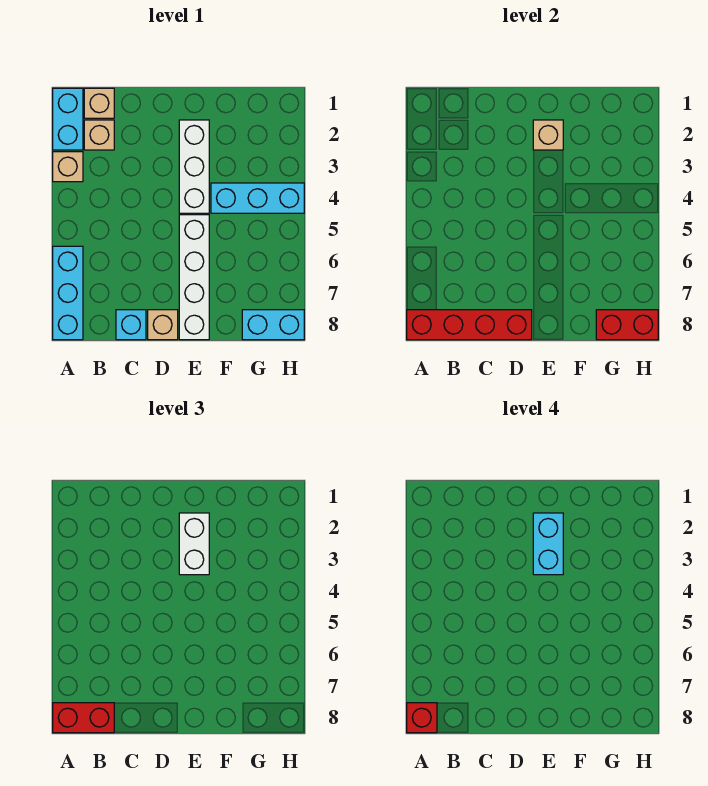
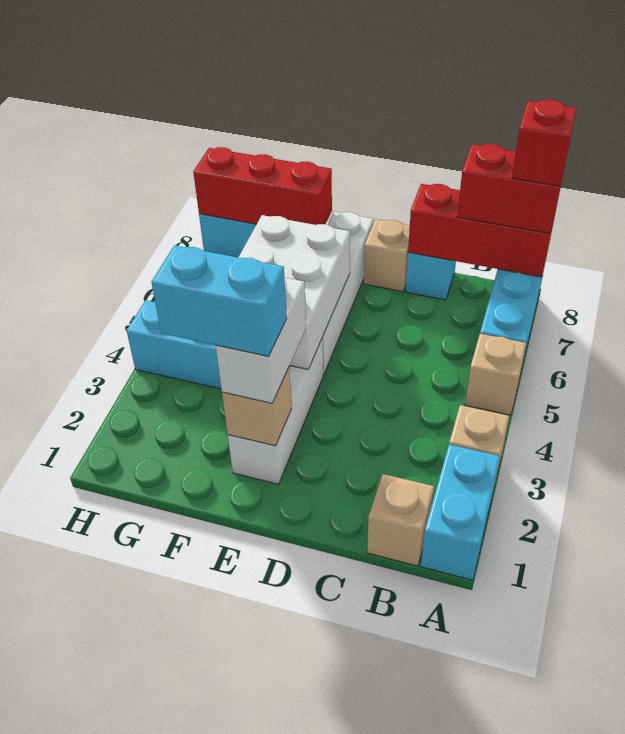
red 1x4 brick [407,310,532,340] -> red 1x3 brick [408,184,555,277]
tan 1x1 brick [84,120,114,150] -> tan 1x1 brick moved to [465,334,526,415]
cyan 1x2 brick [533,513,563,575] -> cyan 1x2 brick turned to [151,245,287,356]
none -> white 2x3 brick [238,215,350,369]
red 1x2 brick [596,310,658,340] -> red 1x3 brick [193,147,332,225]

